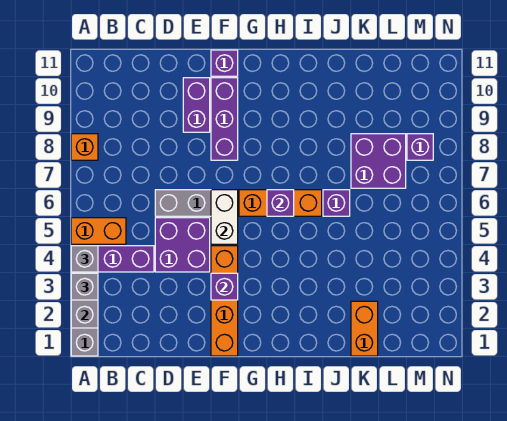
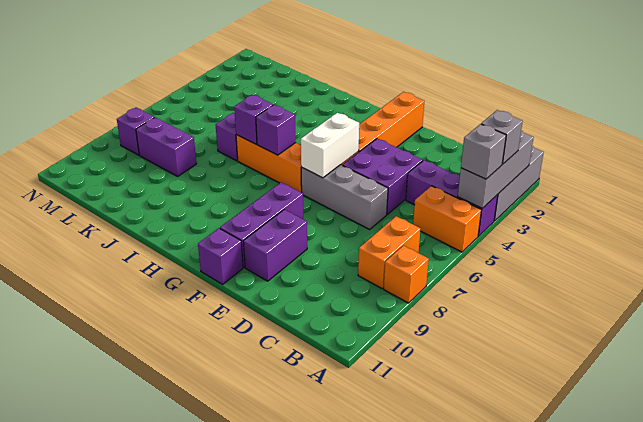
purple 1x1 brick [211,273,238,300] -> purple 1x1 brick moved to [234,95,273,144]
orange 1x2 brick [351,301,378,356] -> orange 1x2 brick moved to [358,216,420,288]
purple 2x2 brick [351,134,406,188] -> purple 1x2 brick [136,117,196,176]

